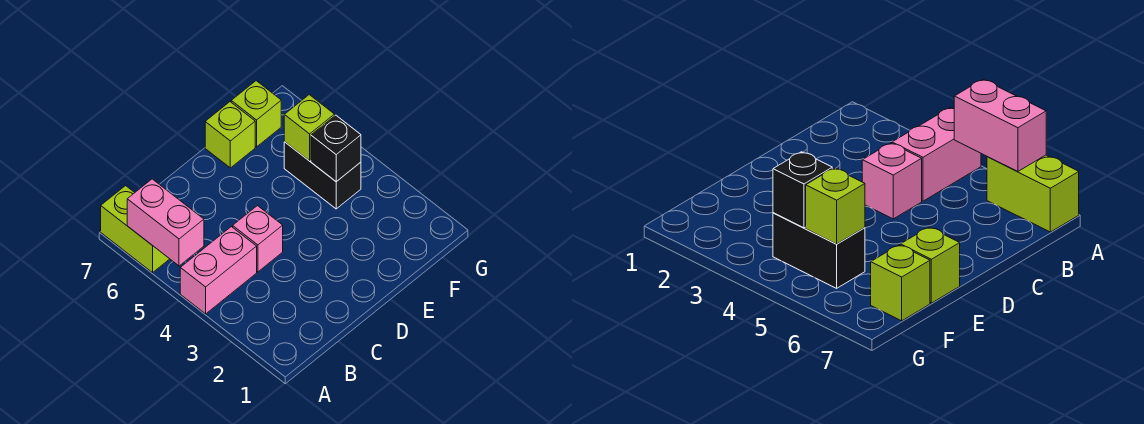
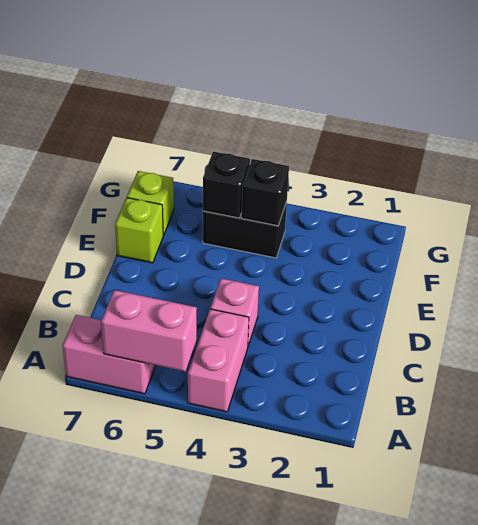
lime 1x2 brick [101,186,169,273] -> pink 1x2 brick [62,315,156,394]
lime 1x1 brick [284,95,335,161] -> black 1x1 brick [203,152,250,218]

